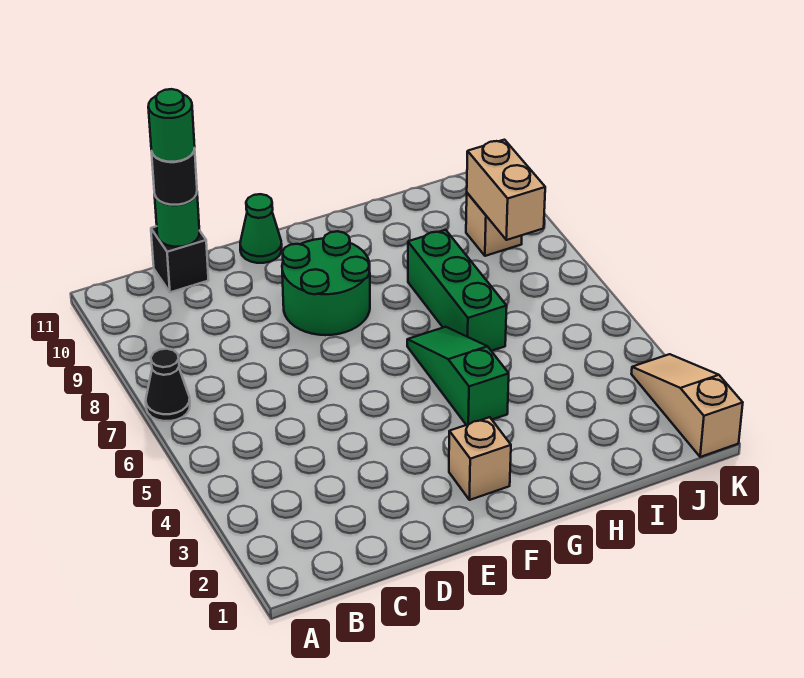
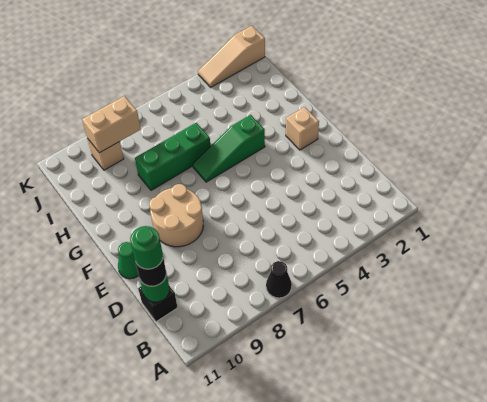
green 2x2 round brick [282,231,370,335] -> tan 2x2 round brick [149,184,203,247]

